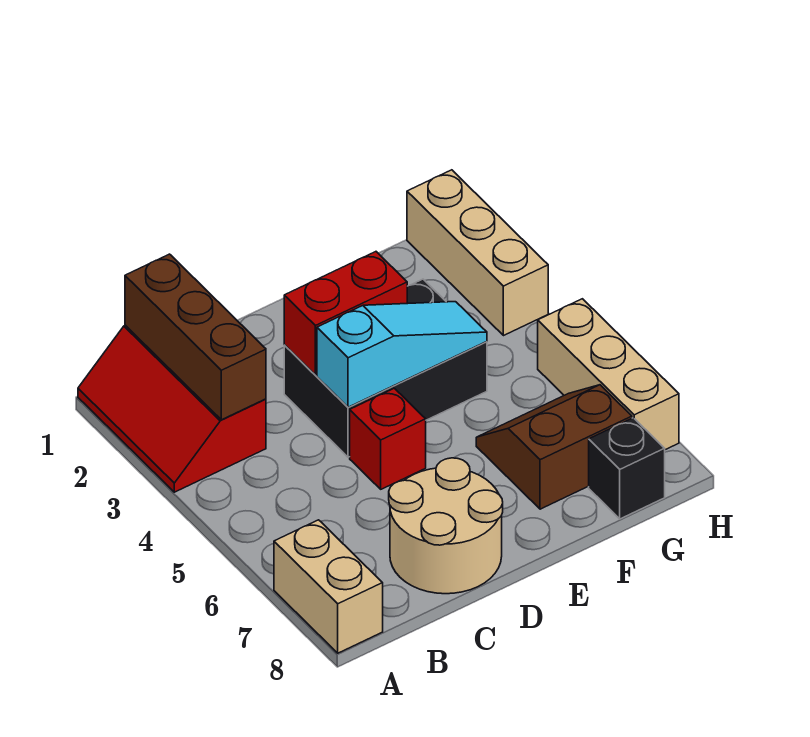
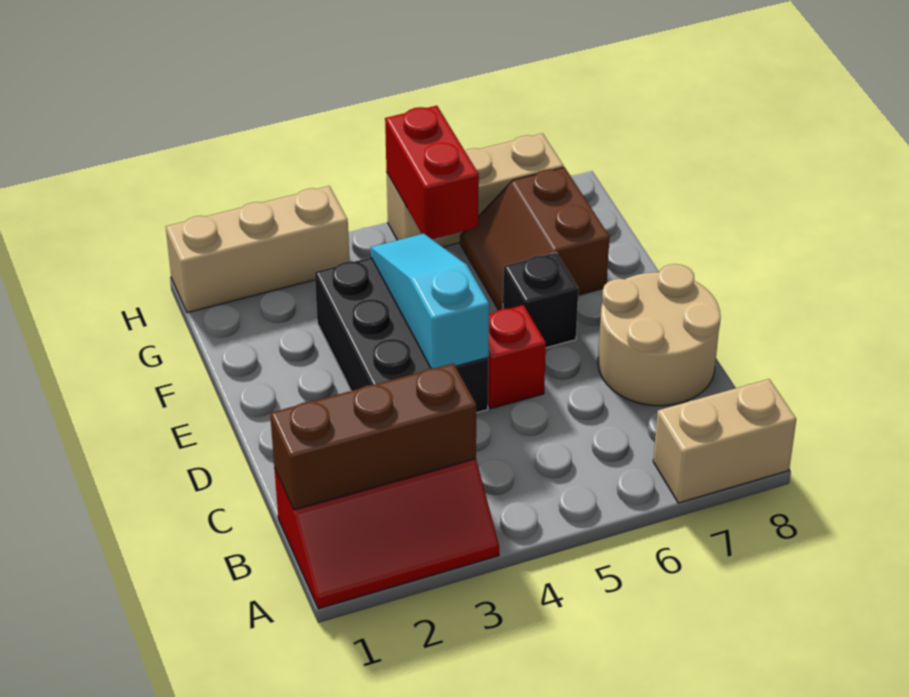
red 1x2 brick [284,252,407,375] -> red 1x2 brick moved to [385,106,479,239]
black 1x1 brick [589,418,665,519] -> black 1x1 brick moved to [503,252,578,348]

